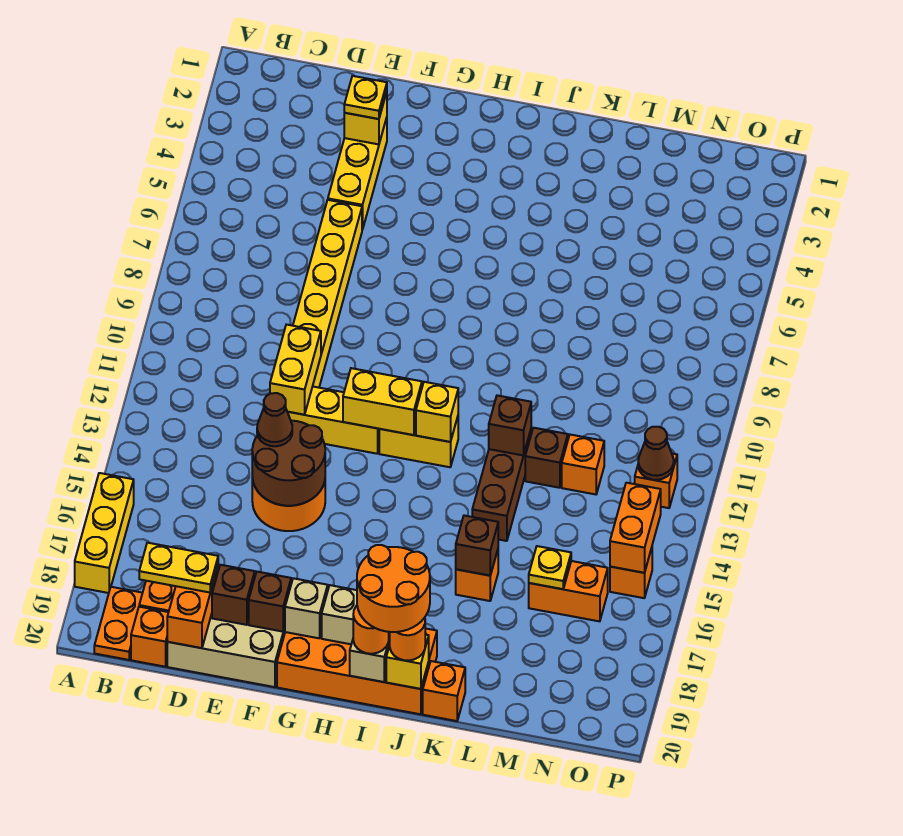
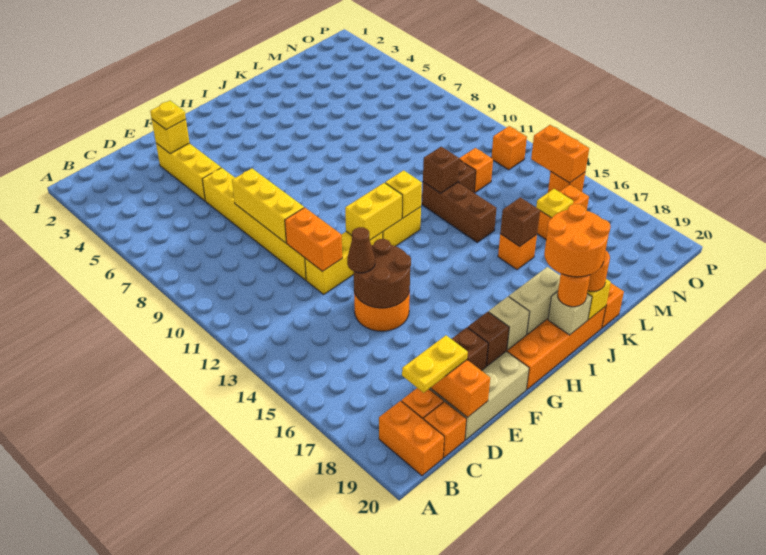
yellow 1x3 brick [75,473,134,593] -> yellow 1x3 brick moved to [232,168,304,243]
orange 1x2 plate [94,587,142,660] -> orange 1x2 brick [379,401,444,476]
yellow 1x2 brick [270,325,321,415] -> orange 1x2 brick [285,208,342,271]
brown 1x1 cone [638,427,674,480] -> none

